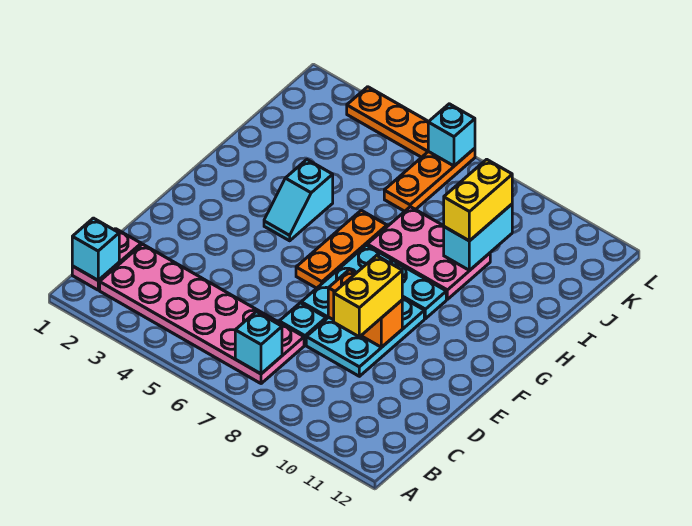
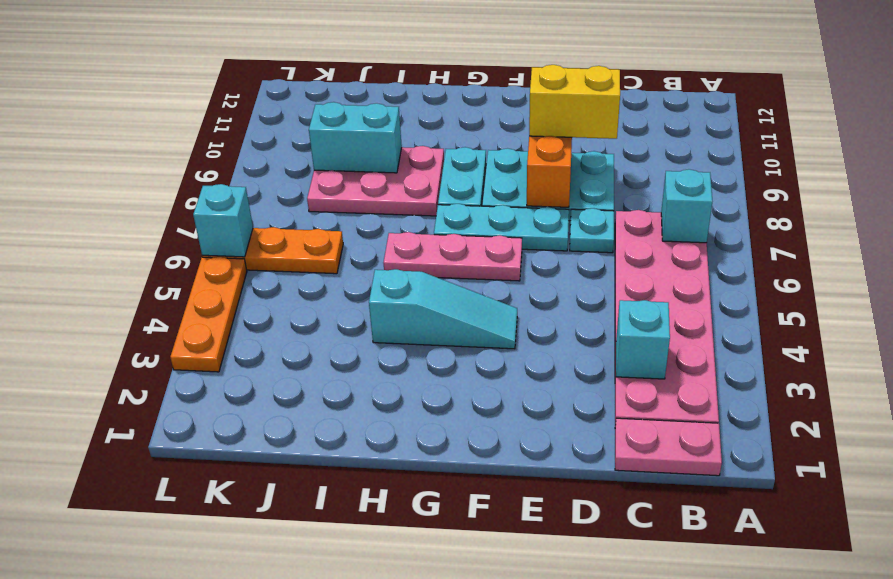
cyan 1x1 brick [72,218,119,280] -> cyan 1x1 brick moved to [616,300,670,379]
orange 1x3 plate [296,210,387,288] -> pink 1x3 plate [384,232,522,281]
cyan 1x2 slope [264,160,333,241] -> cyan 1x3 slope [369,269,517,349]
pink 2x3 plate [367,207,490,299] -> pink 2x3 plate turned to [307,146,444,216]
yellow 1x2 brick [444,159,512,241] -> none

